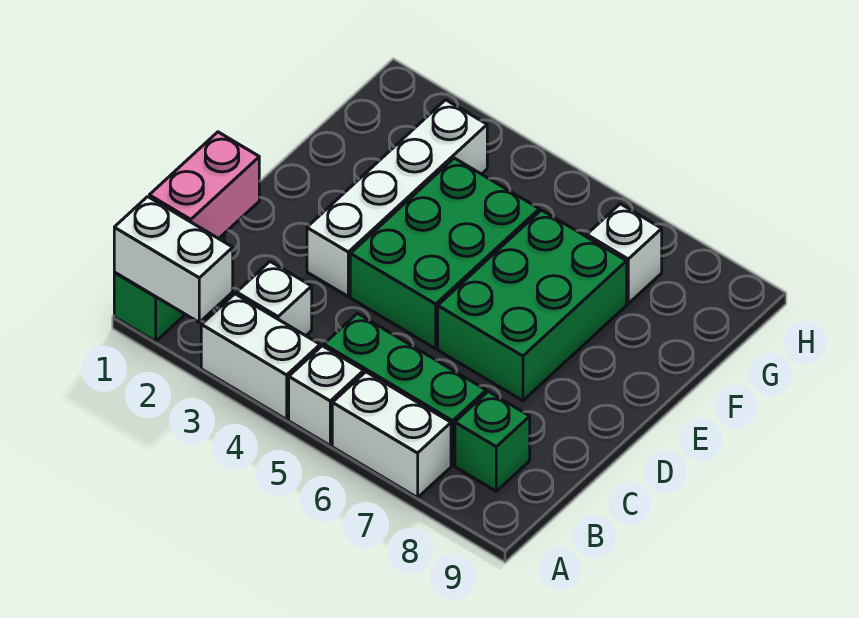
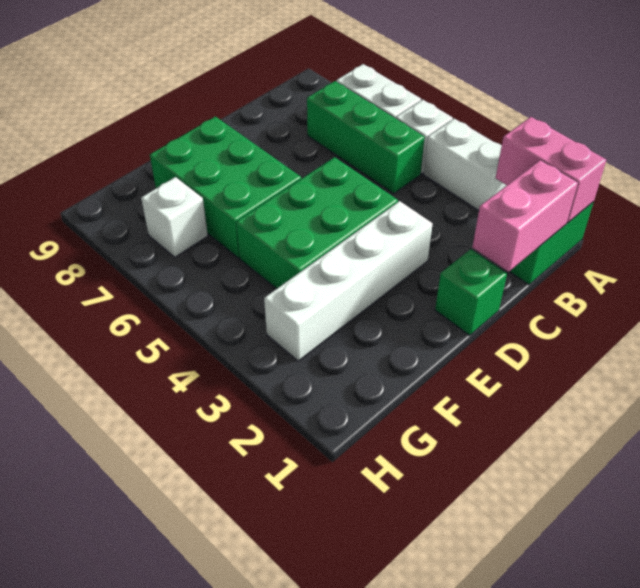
white 1x2 brick [114,197,233,322] -> pink 1x2 brick [496,117,606,223]
white 1x1 brick [237,262,312,336] -> none
green 1x1 brick [455,391,530,491] -> green 1x1 brick moved to [435,249,507,336]
green 2x3 brick [438,210,627,401] -> green 2x3 brick turned to [150,117,301,258]

